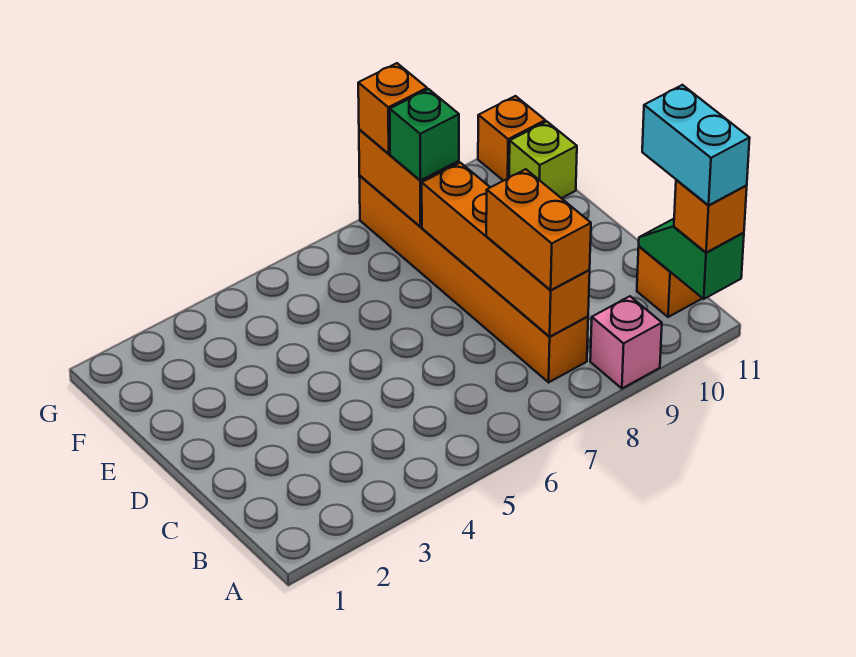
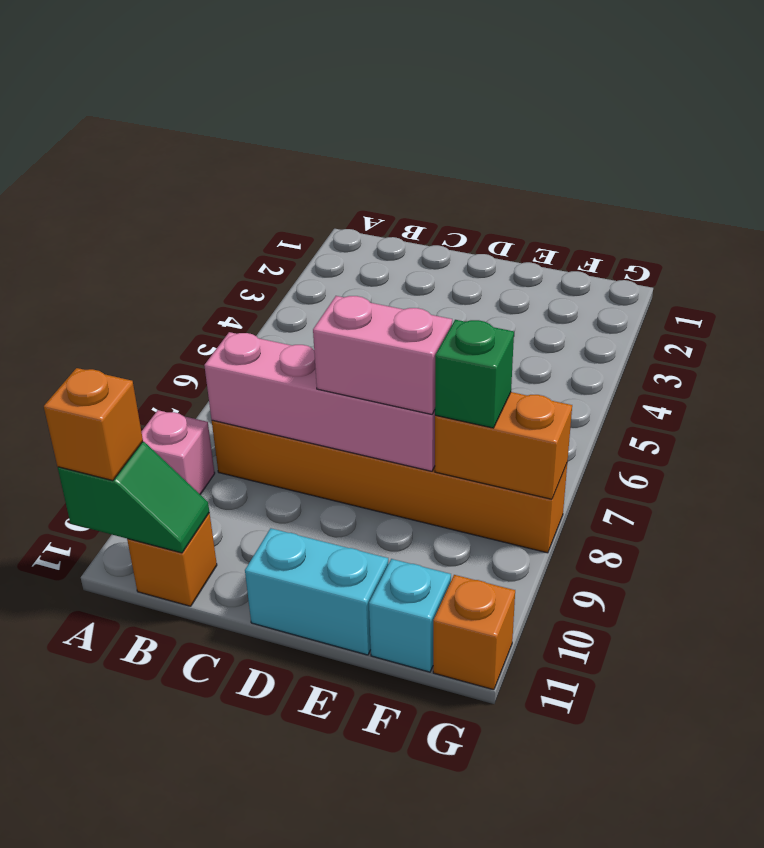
cyan 1x2 brick [642,85,750,205] -> cyan 1x2 brick moved to [245,528,388,655]
orange 1x4 brick [422,163,590,337] -> pink 1x4 brick [204,332,435,471]
orange 1x2 brick [486,169,591,290] -> none
none -> pink 1x2 brick [313,296,452,414]
lime 1x1 brick [509,121,577,198] -> cyan 1x1 brick [369,559,451,672]
orange 1x1 brick [358,63,427,154] -> none

